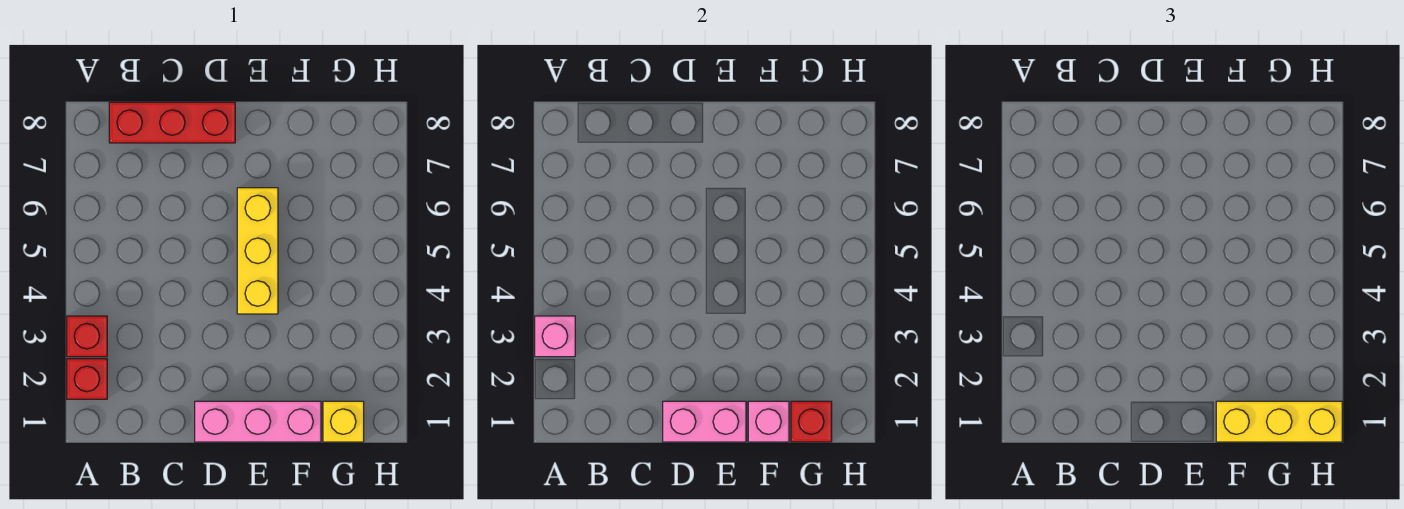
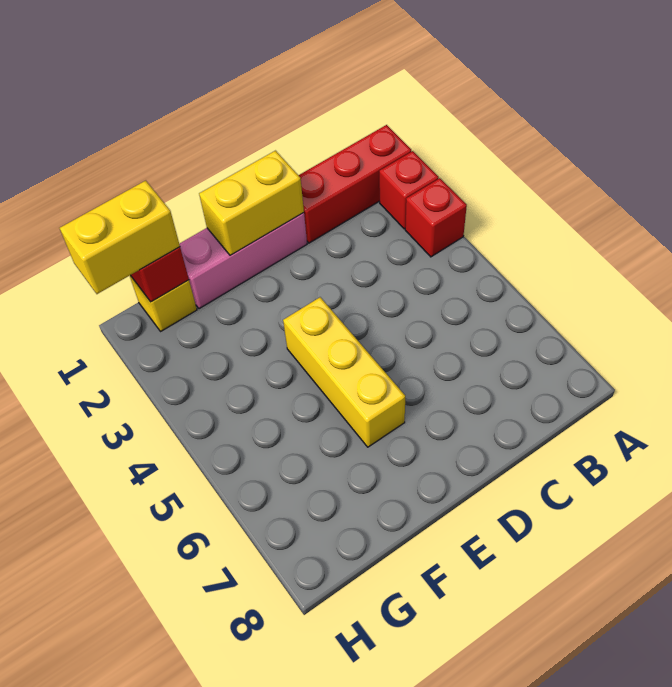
pink 1x1 brick [535,316,575,357] -> none
red 1x3 brick [109,102,235,143] -> red 1x3 brick moved to [299,125,411,243]
pink 1x2 brick [663,401,746,442] -> yellow 1x2 brick [199,151,304,255]
pink 1x1 brick [748,401,789,442] -> none
yellow 1x3 brick [1216,401,1342,442] -> yellow 1x2 brick [60,181,180,294]

